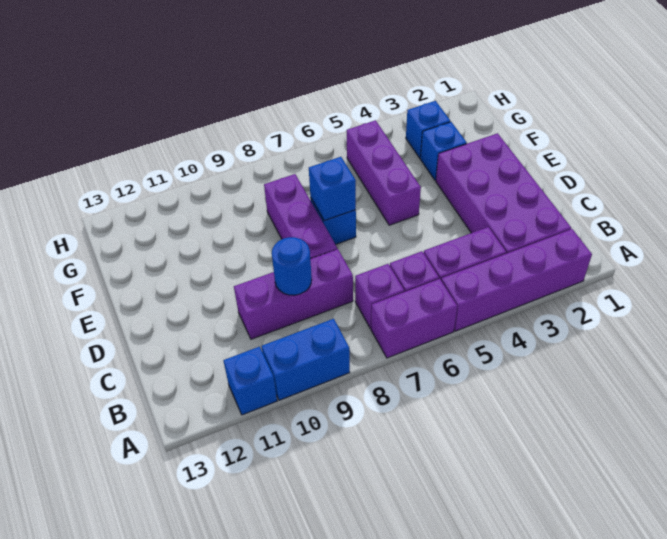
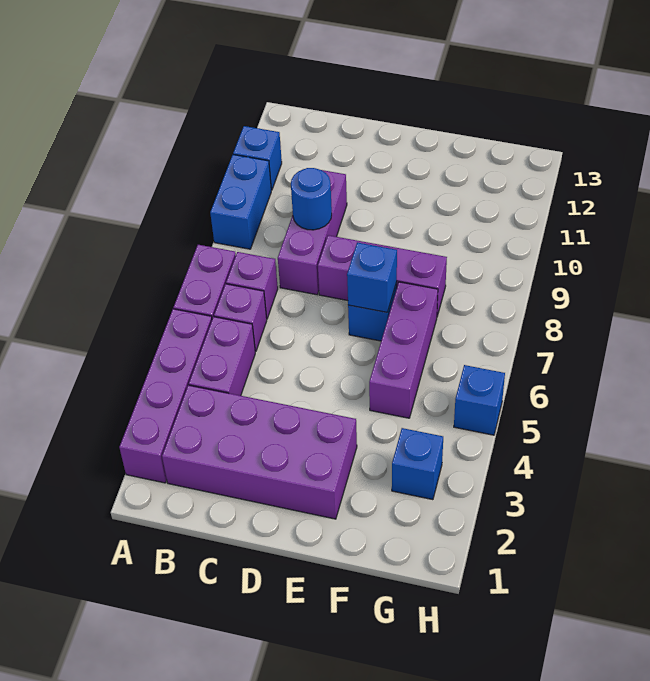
purple 1x3 brick [347,120,421,225] -> purple 1x3 brick turned to [369,282,438,418]
blue 1x1 brick [420,122,467,180] -> blue 1x1 brick moved to [454,365,505,435]

